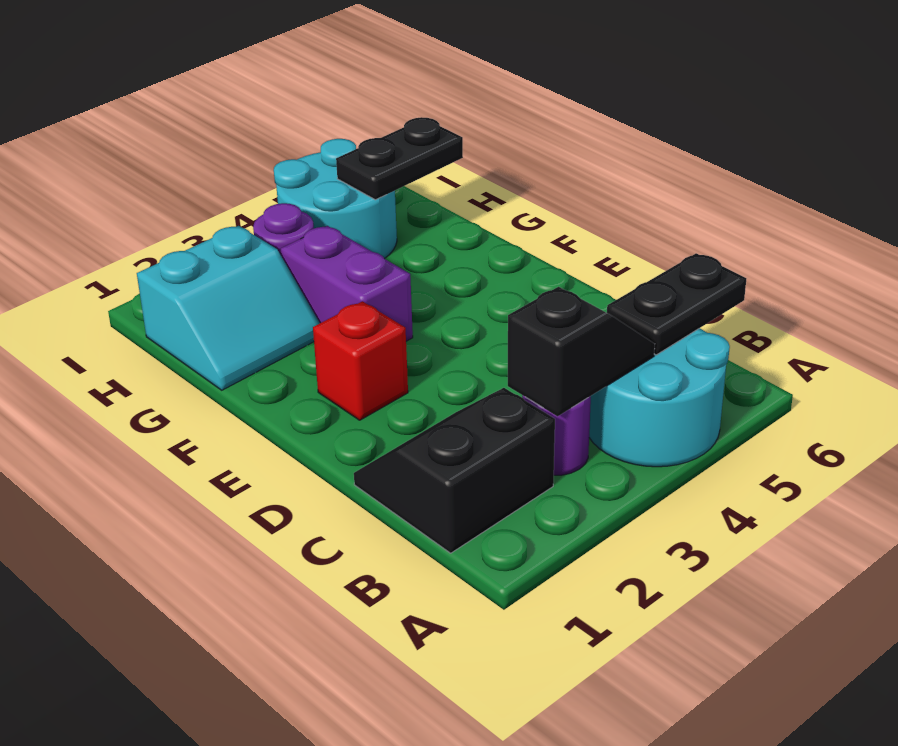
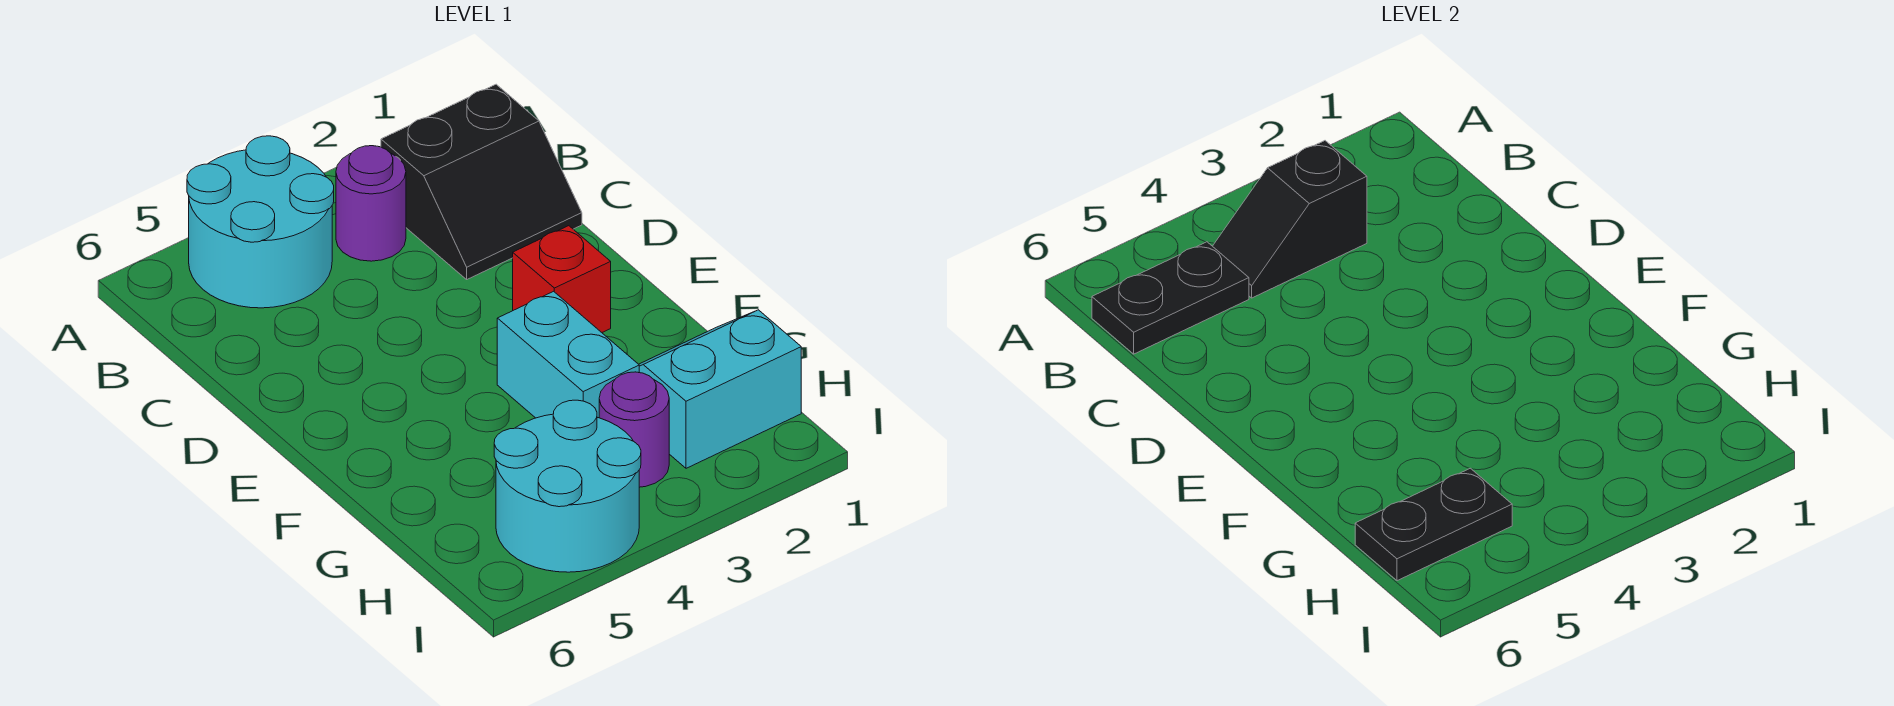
purple 1x2 brick [281,226,413,341] -> cyan 1x2 brick [497,291,639,418]

